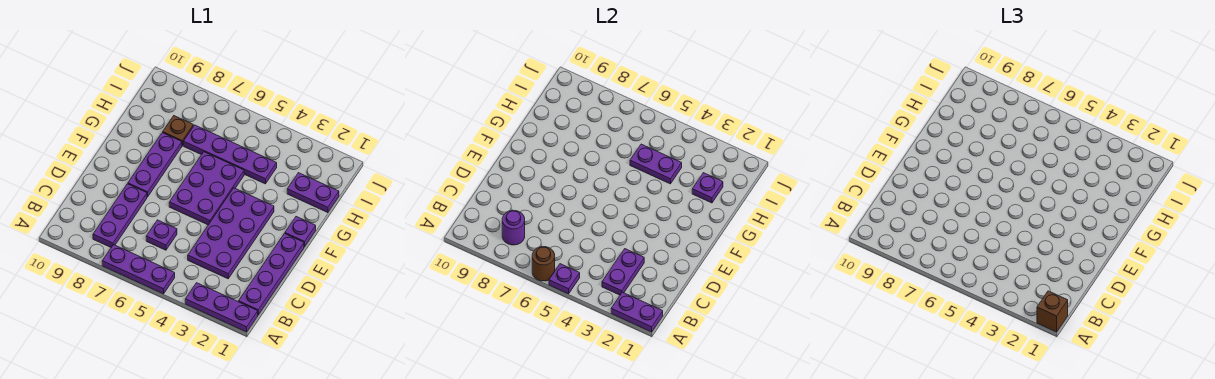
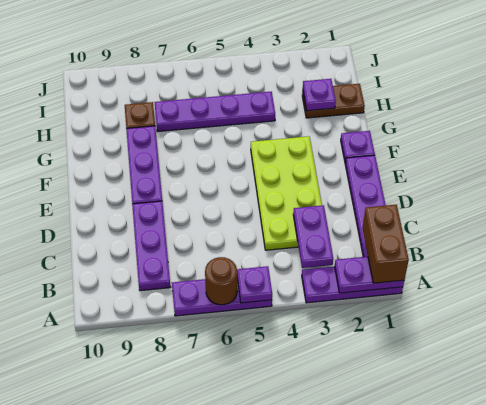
brown 1x1 brick [1037,291,1068,332] -> brown 1x2 brick [362,205,409,283]
purple 1x1 round brick [502,210,525,245] -> none
purple 2x4 plate [188,188,274,279] -> lime 2x4 plate [251,136,322,250]
purple 1x1 plate [146,220,177,250] -> none
purple 2x3 plate [169,152,244,225] -> none
purple 1x2 plate [287,173,339,213] -> brown 1x2 plate [302,84,365,118]
purple 1x2 plate [630,144,682,184] -> none

